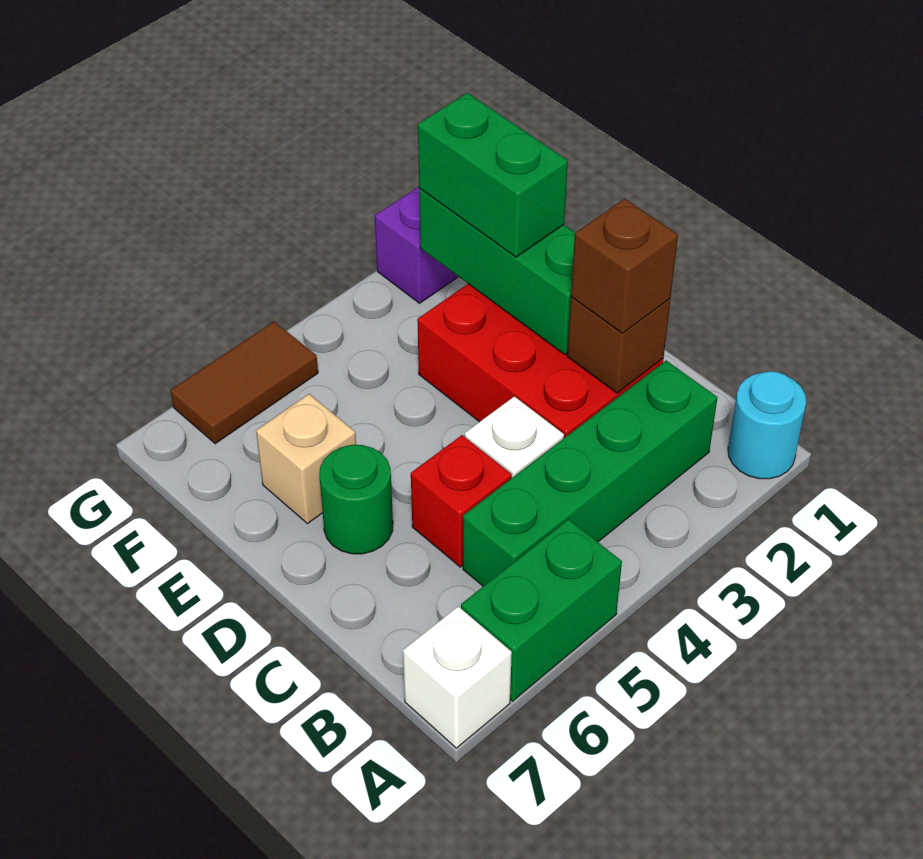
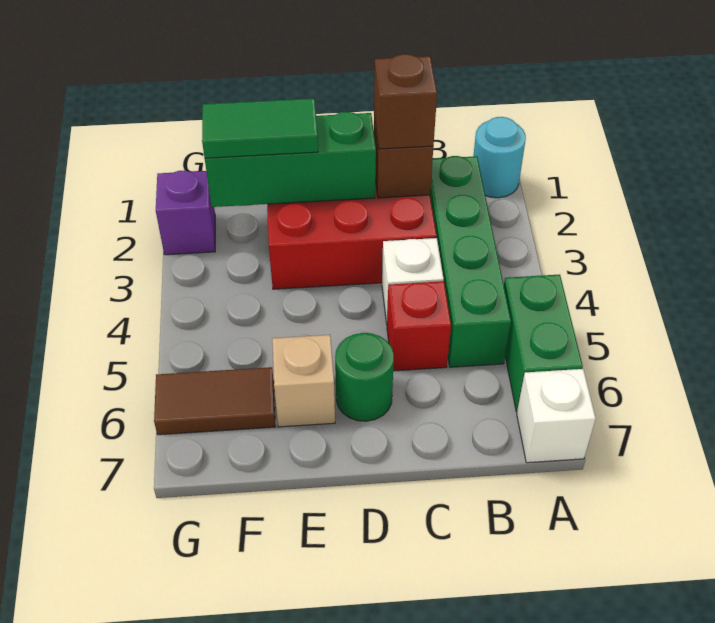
green 1x2 brick [418,93,568,257] -> green 1x2 tile [202,98,318,158]
brown 1x2 tile [170,322,318,444] -> brown 1x2 tile turned to [154,367,275,435]

